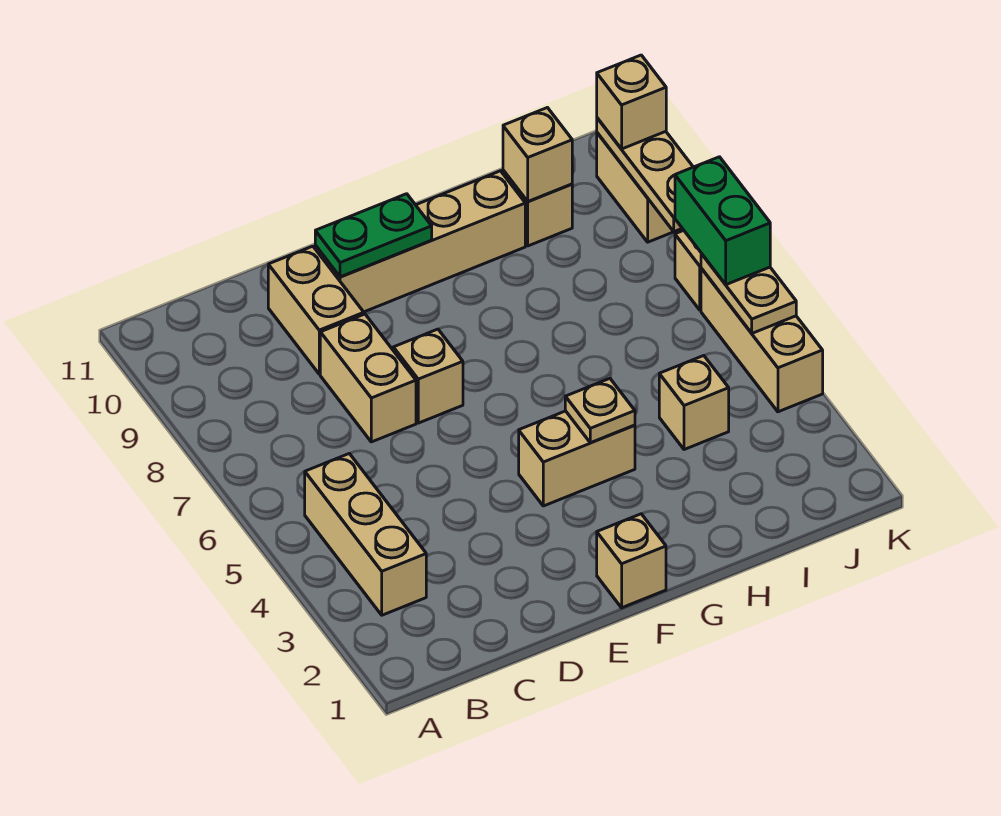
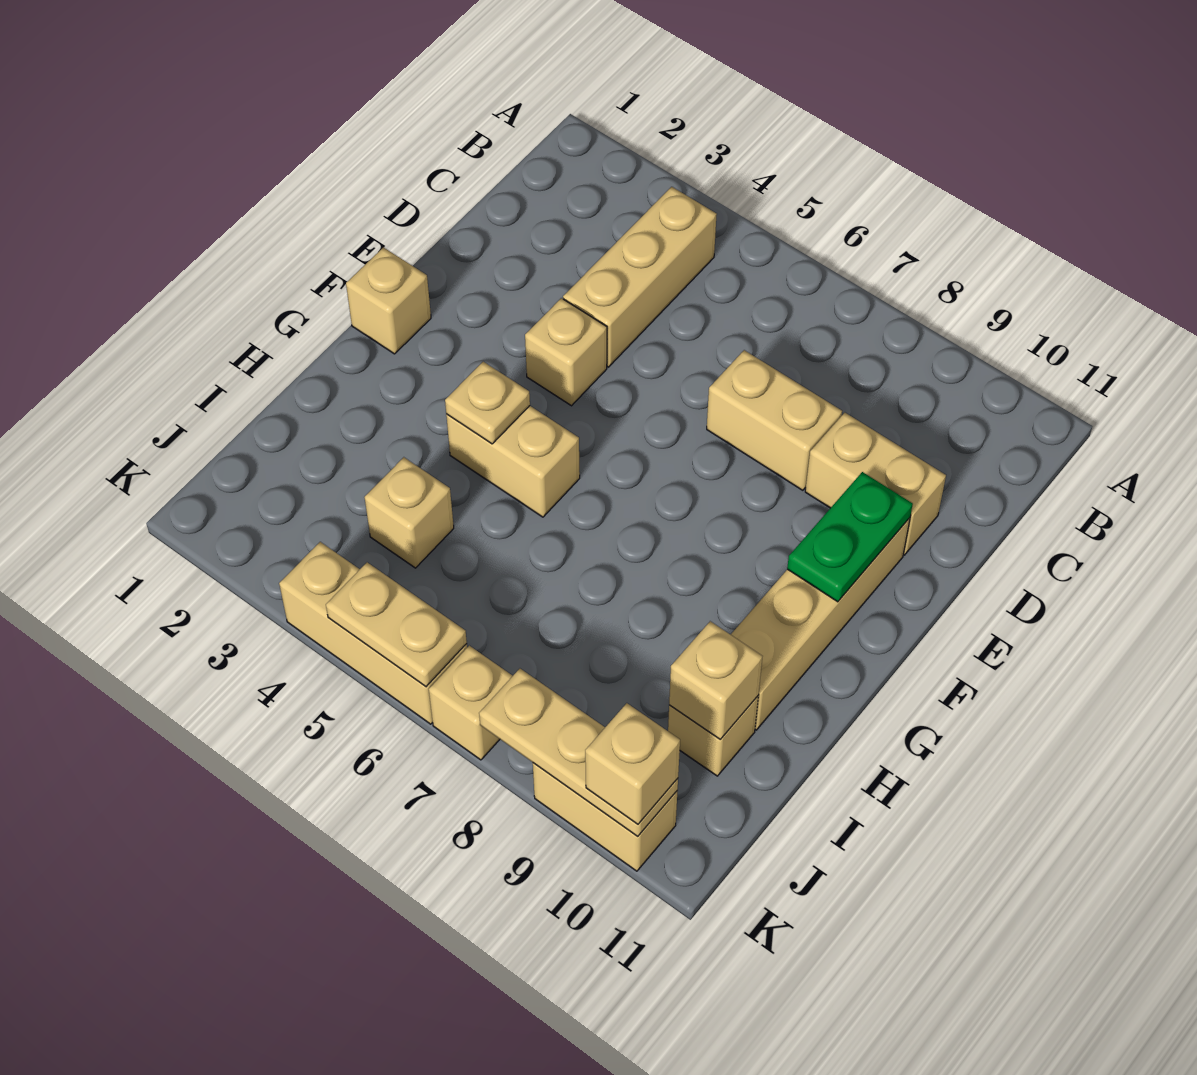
tan 1x3 brick [305,454,426,615] -> tan 1x3 brick turned to [563,187,717,367]
tan 1x1 brick [393,329,463,423] -> tan 1x1 brick moved to [525,298,607,406]
tan 1x2 brick [519,411,635,506] -> tan 1x2 brick turned to [446,406,580,517]
green 1x2 brick [675,157,770,285] -> none

